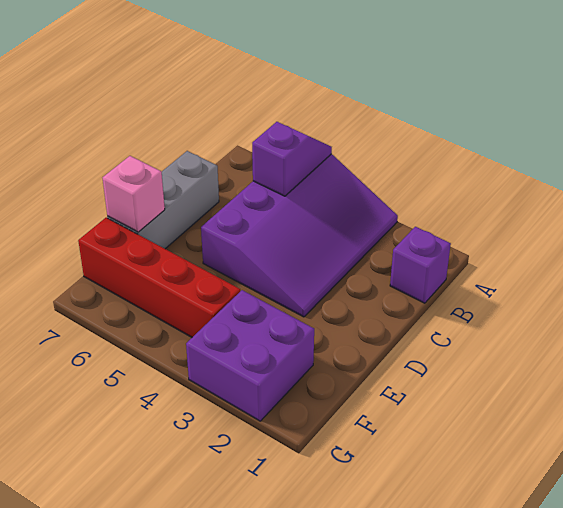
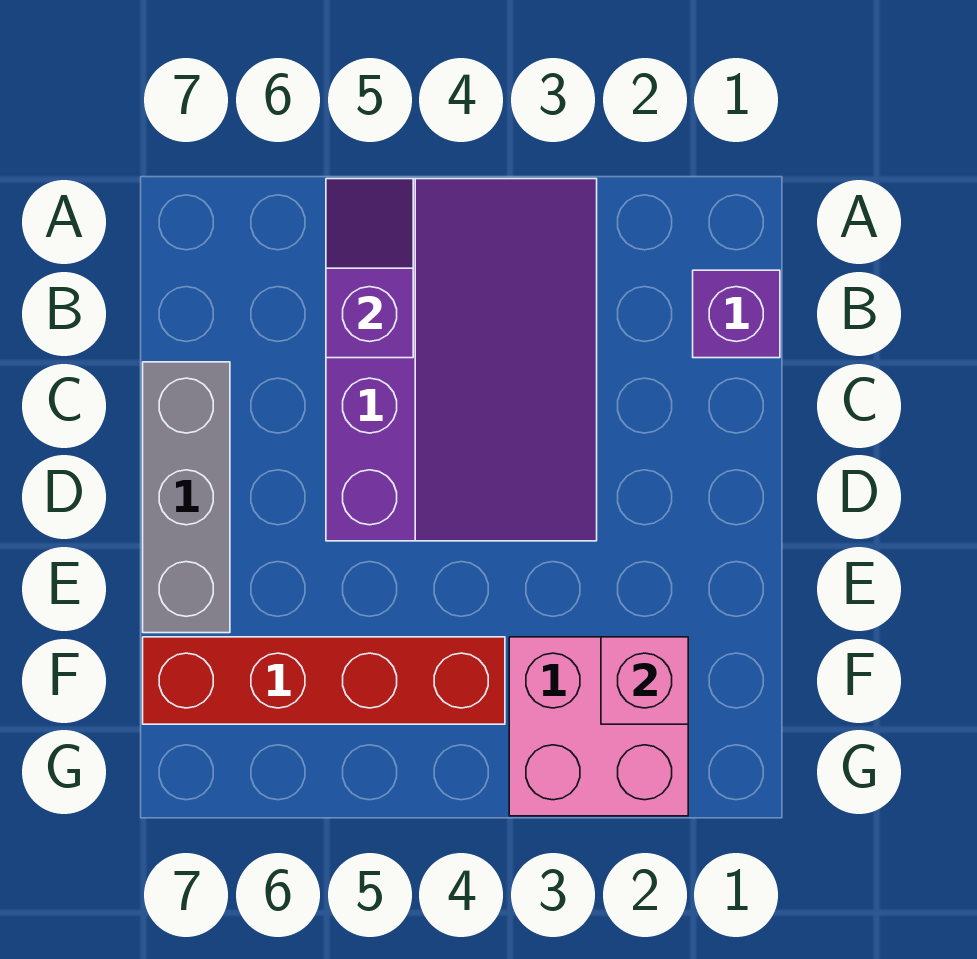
pink 1x1 brick [103,156,165,232] -> pink 1x1 brick moved to [601,637,688,724]
purple 2x2 brick [186,290,314,421] -> pink 2x2 brick [509,637,688,816]

